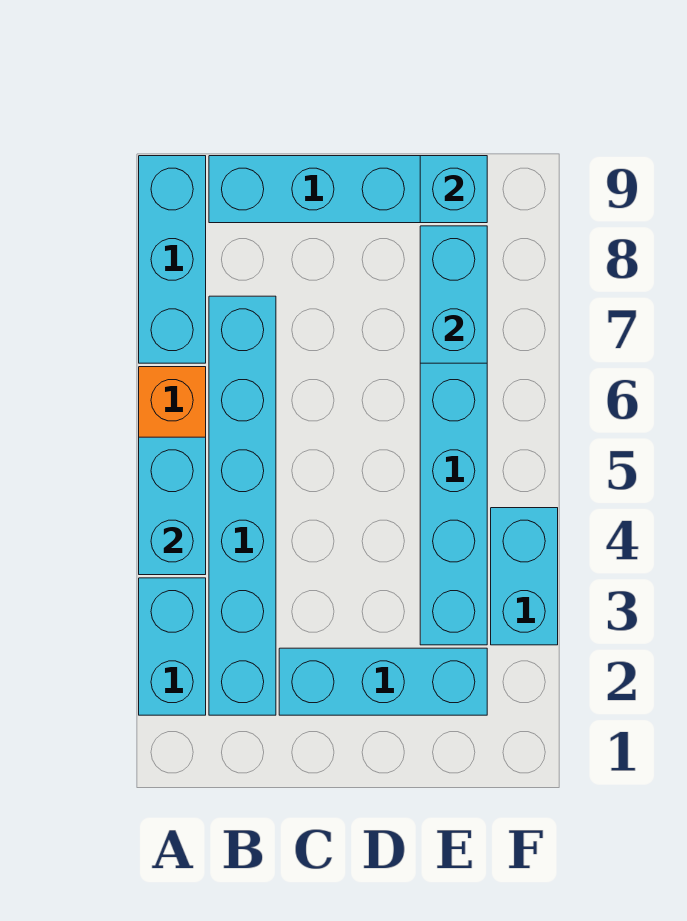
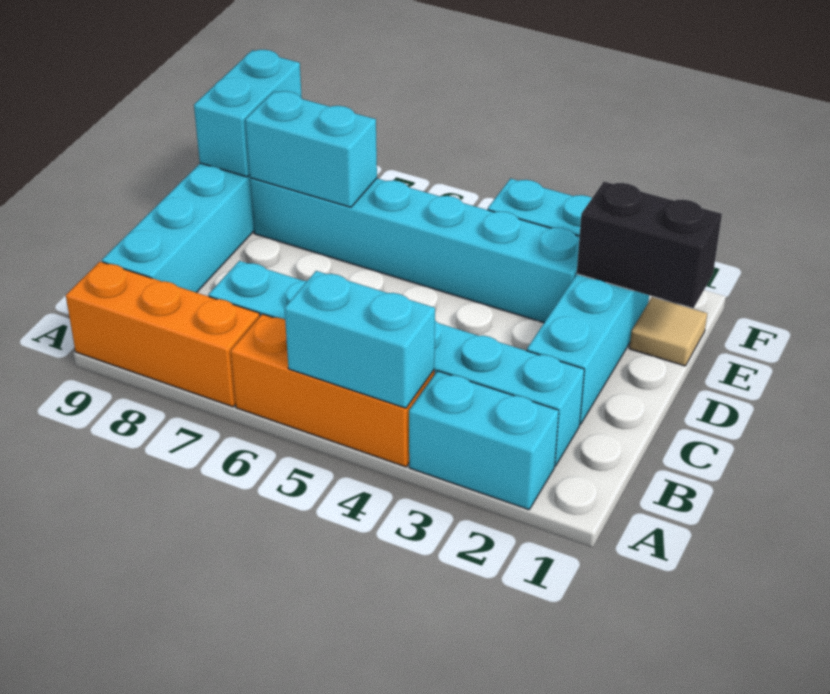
cyan 1x3 brick [139,156,206,363] -> orange 1x3 brick [66,262,260,407]
none -> tan 1x1 tile [629,297,707,366]
none -> black 1x2 brick [577,182,722,308]
cyan 1x1 brick [420,156,487,223] -> cyan 1x2 brick [194,50,302,177]

